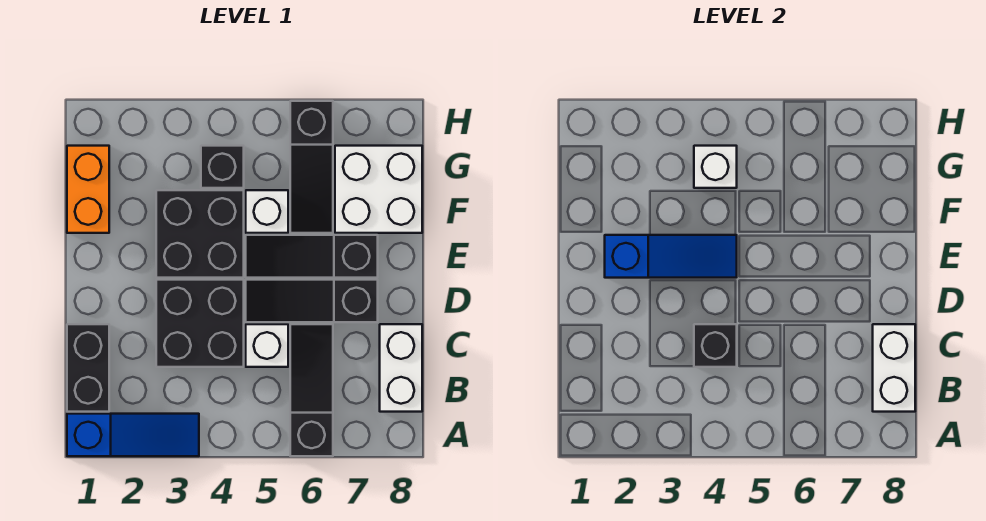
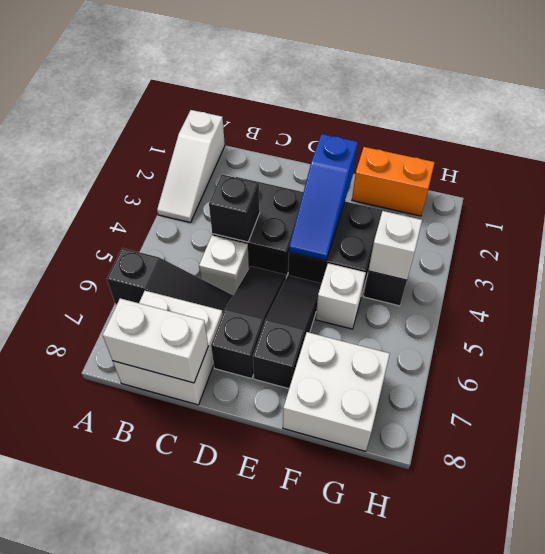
blue 1x3 slope [67,414,199,456] -> white 1x3 slope [157,110,225,223]
black 1x2 brick [67,324,109,412] -> none
white 1x2 brick [380,324,422,412] -> white 2x2 brick [113,291,223,405]
black 1x3 slope [290,101,333,233] -> none

